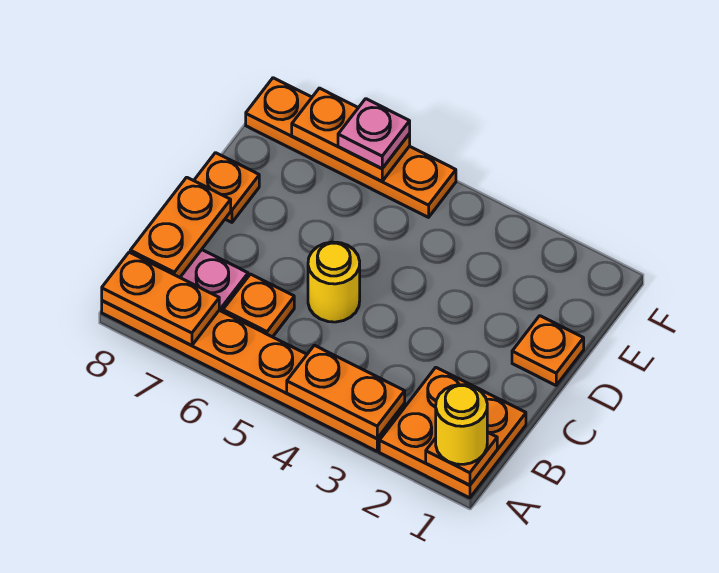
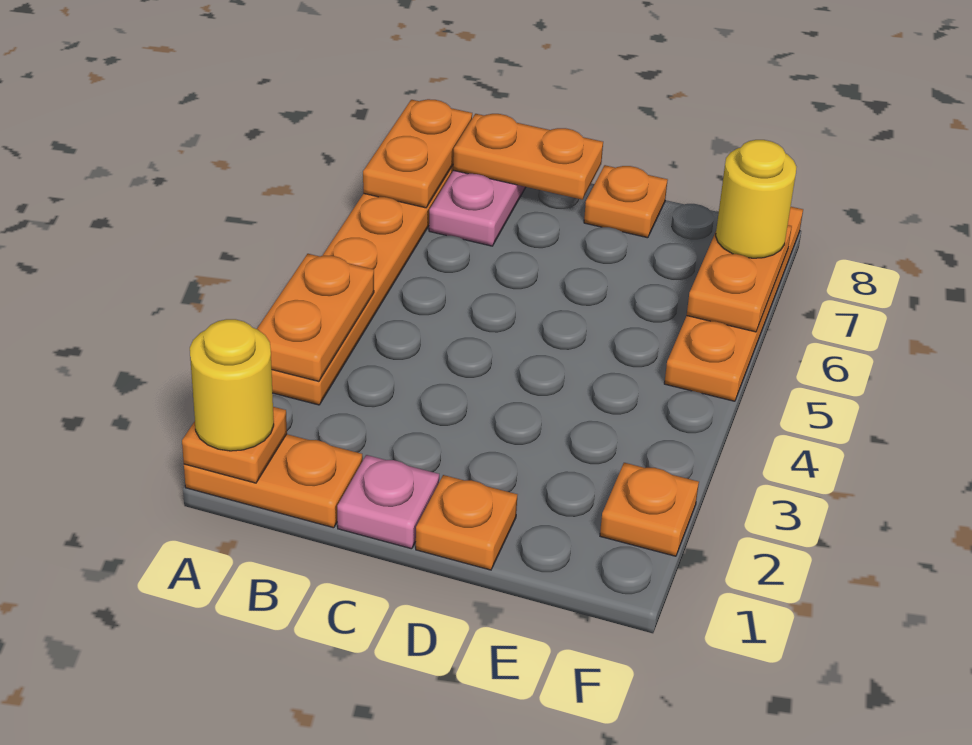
orange 2x2 plate [379,367,526,498] -> orange 1x2 plate [184,434,363,528]
orange 1x1 plate [223,274,294,337] -> orange 1x1 plate moved to [600,463,699,556]
yellow 1x1 round brick [308,242,360,322] -> yellow 1x1 round brick moved to [716,140,796,258]
pink 1x1 plate [338,99,410,169] -> pink 1x1 plate moved to [337,455,439,549]

